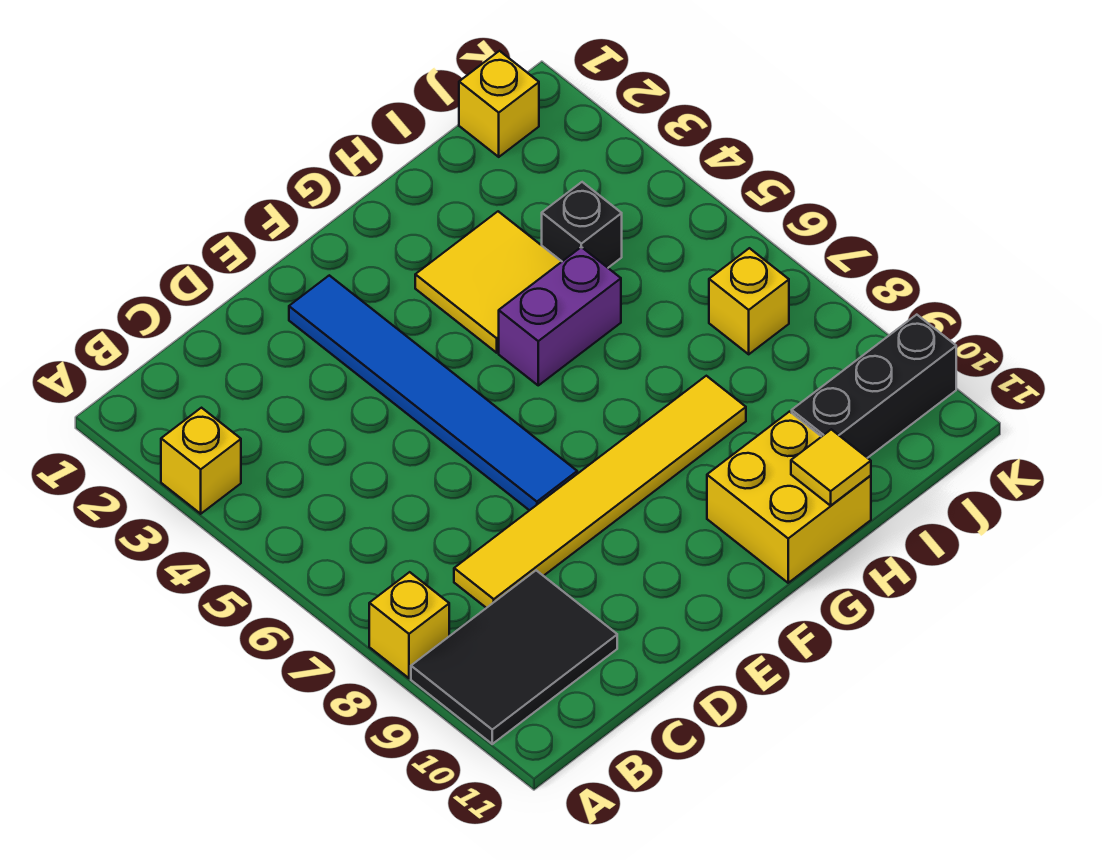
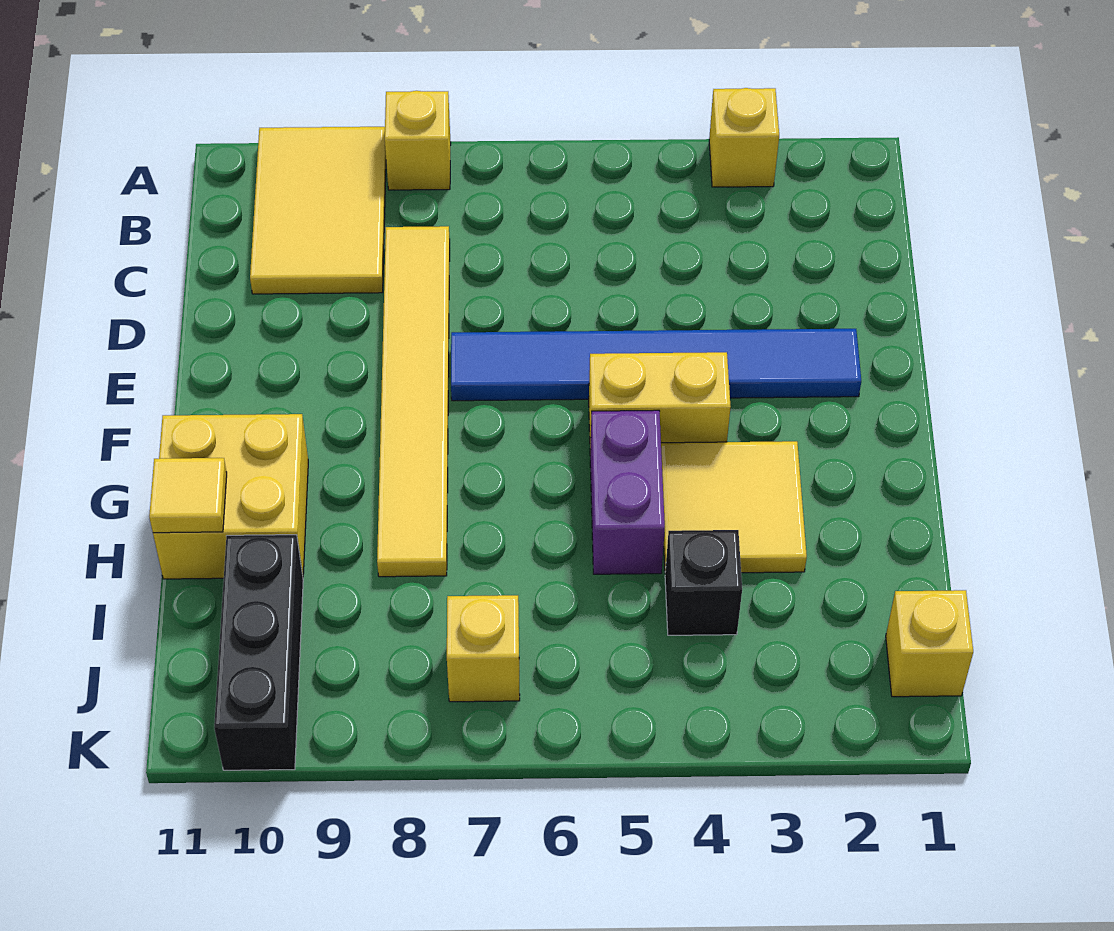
black 2x3 tile [411,570,617,744] -> yellow 2x3 tile [250,127,386,294]
none -> yellow 1x2 brick [589,352,731,449]

